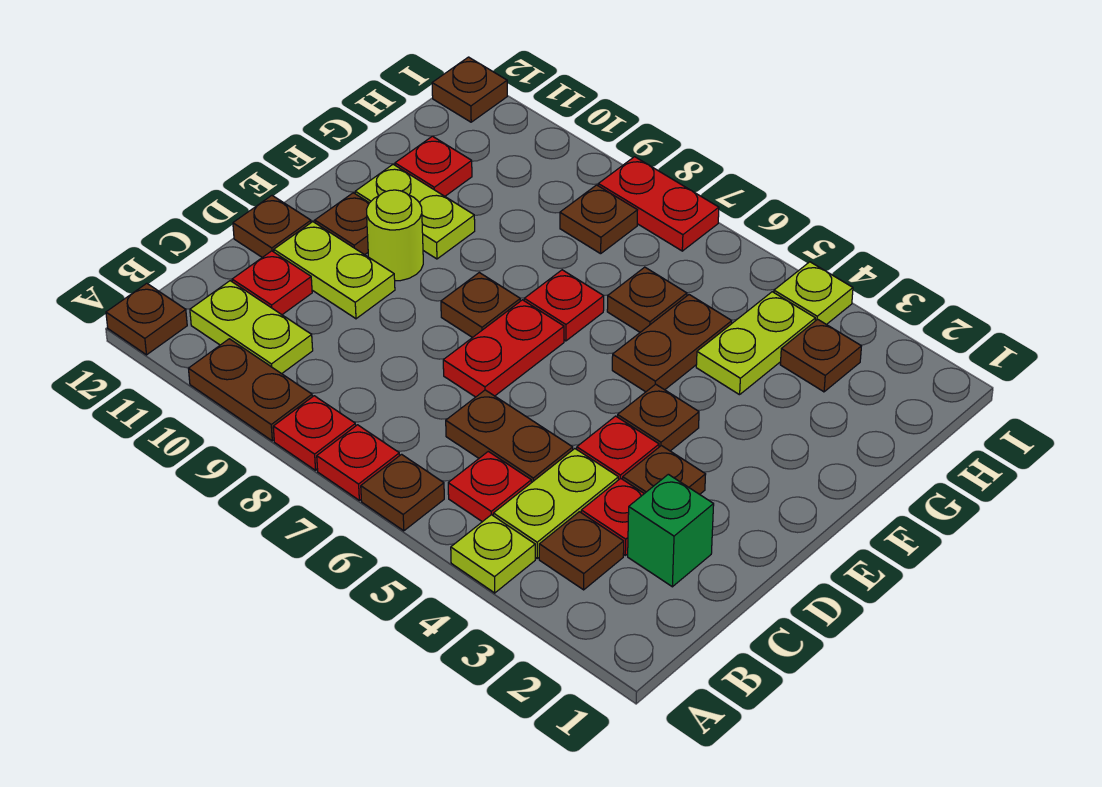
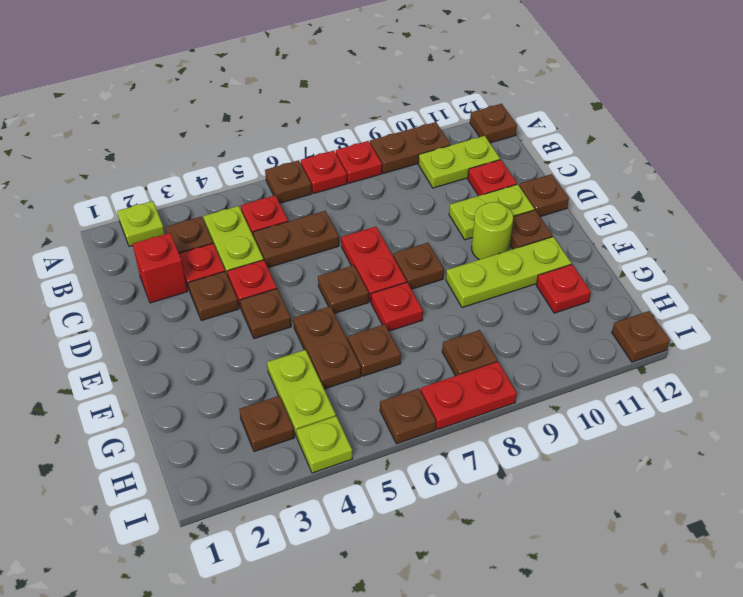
lime 1x1 plate [451,515,535,593] -> lime 1x1 plate moved to [117,201,165,246]
green 1x1 brick [628,474,714,587] -> red 1x1 brick [133,233,187,303]
none -> brown 1x1 plate [318,265,369,313]
lime 1x2 plate [355,164,475,259] -> lime 1x3 plate [446,237,571,308]
none -> brown 1x1 plate [380,388,436,444]

